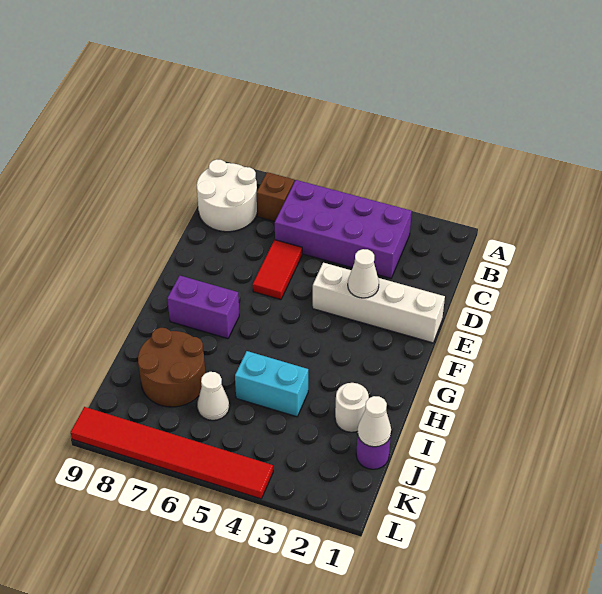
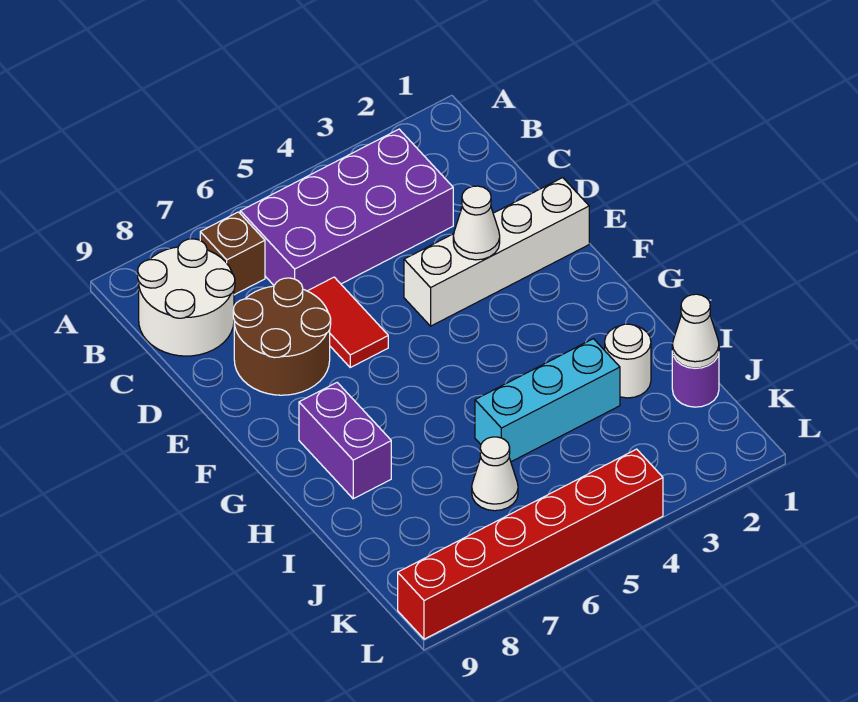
purple 1x2 brick [167,275,239,339] -> purple 1x2 brick turned to [299,383,391,499]
cyan 1x2 brick [235,351,308,417] -> cyan 1x3 brick [475,339,620,462]
brown 2x2 round brick [138,328,205,407] -> brown 2x2 round brick moved to [233,278,331,395]
red 1x6 tile [71,407,273,499] -> red 1x6 brick [398,449,663,639]

